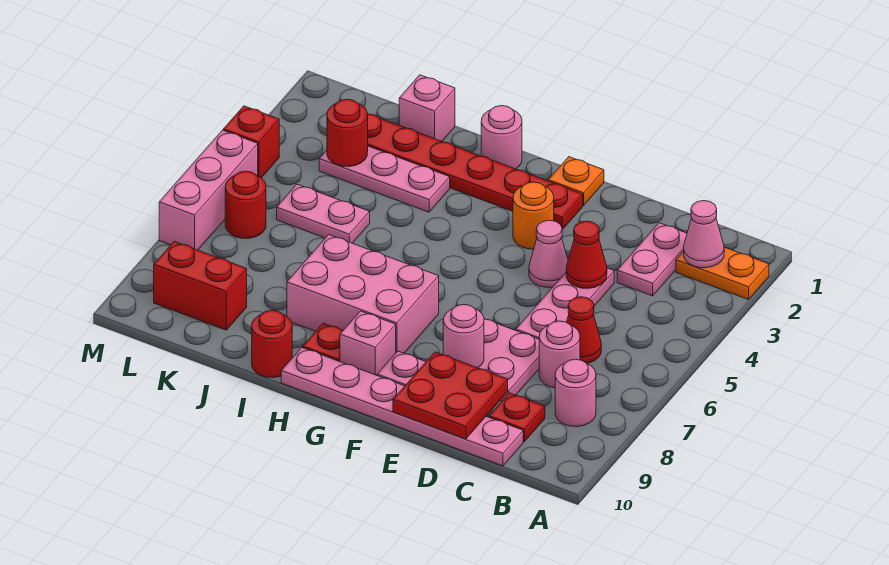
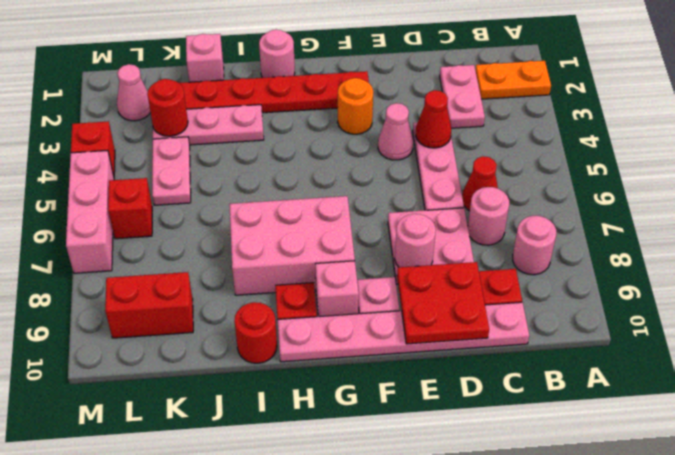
pink 1x1 cone [684,201,724,268] -> pink 1x1 cone moved to [117,64,151,121]
orange 1x1 plate [548,157,604,205] -> none
pink 1x2 plate [277,184,370,243] -> pink 1x2 plate turned to [152,137,191,205]
red 1x1 round brick [225,171,266,239] -> red 1x1 brick [108,178,152,239]

